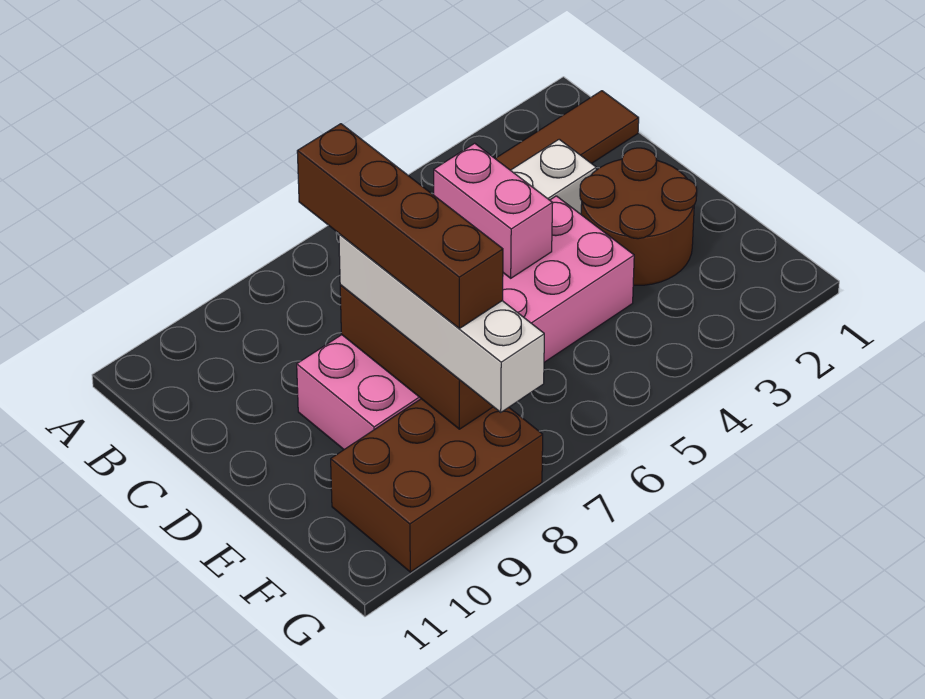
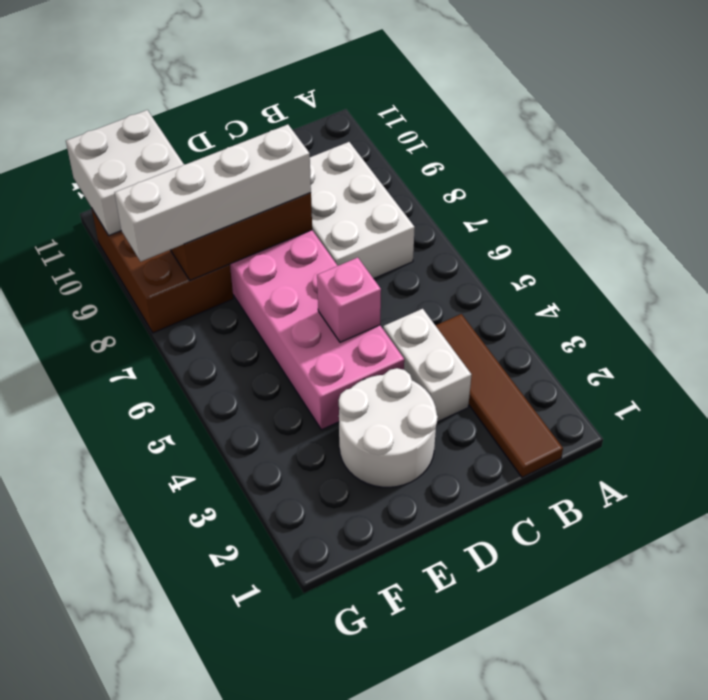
none -> white 2x3 brick [310,142,415,279]
pink 1x2 brick [434,143,553,278] -> pink 1x1 brick [317,258,381,342]
brown 1x4 brick [297,124,503,328] -> none
brown 2x2 round brick [580,148,697,285] -> white 2x2 round brick [339,368,438,487]
none -> white 2x2 brick [66,110,184,235]

